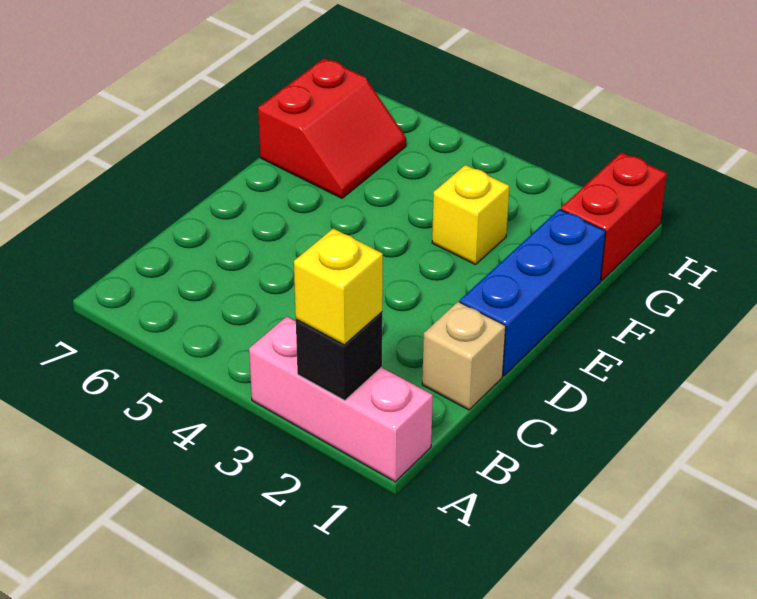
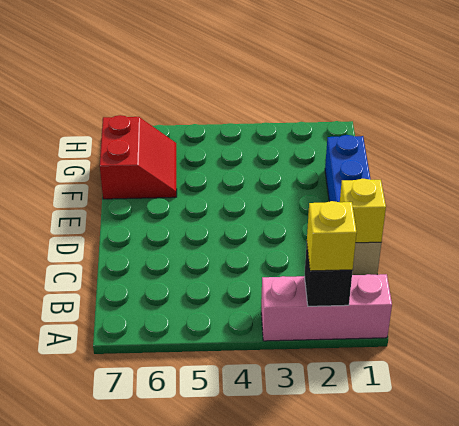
yellow 1x1 brick [432,165,509,265] -> yellow 1x1 brick moved to [340,179,386,243]
red 1x2 brick [561,152,667,281] -> none

